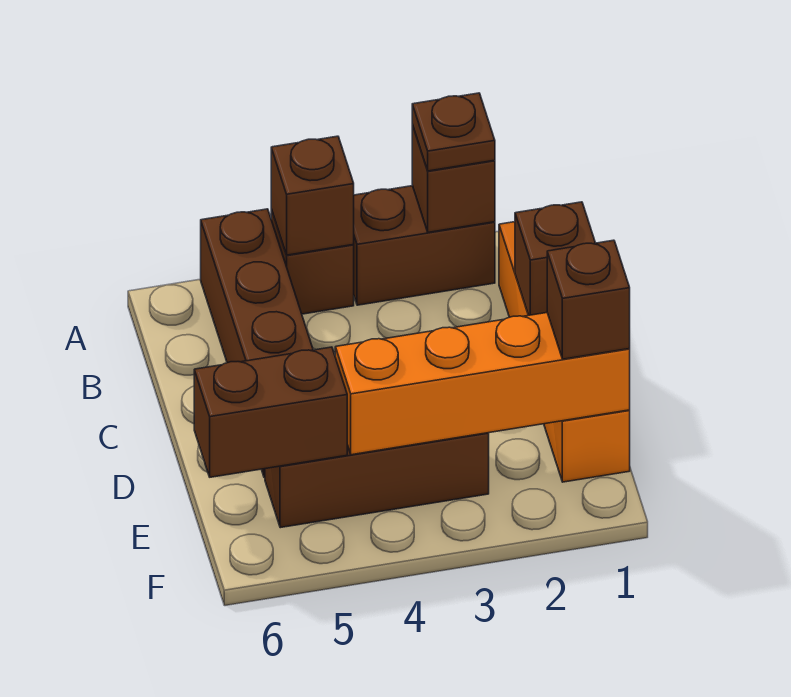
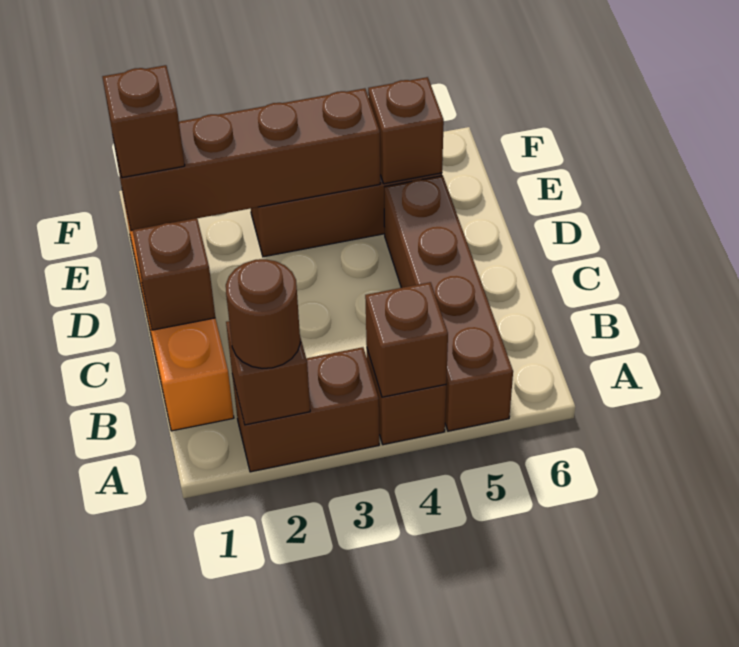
brown 1x1 plate [412,93,495,171] -> brown 1x1 round brick [226,259,300,369]
orange 1x4 brick [335,313,630,455] -> brown 1x4 brick [114,88,380,231]
brown 1x2 brick [194,347,347,477] -> brown 1x1 brick [368,77,444,184]

